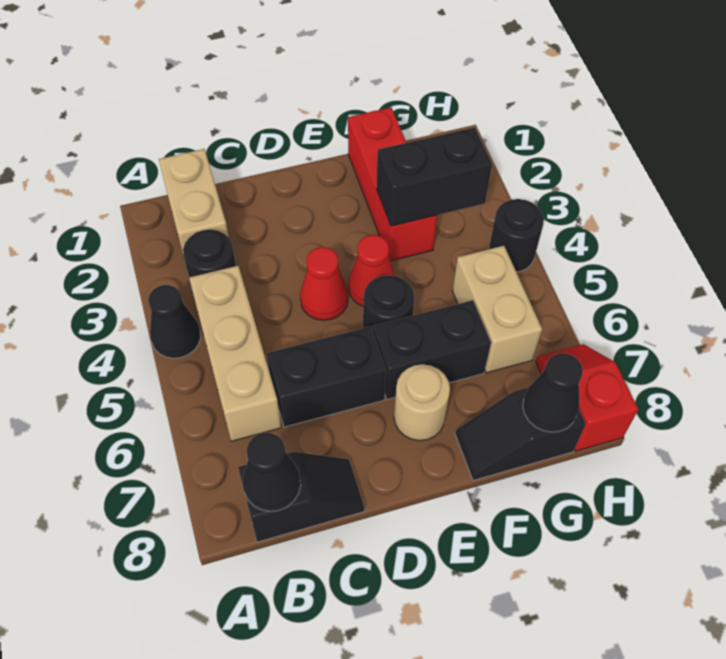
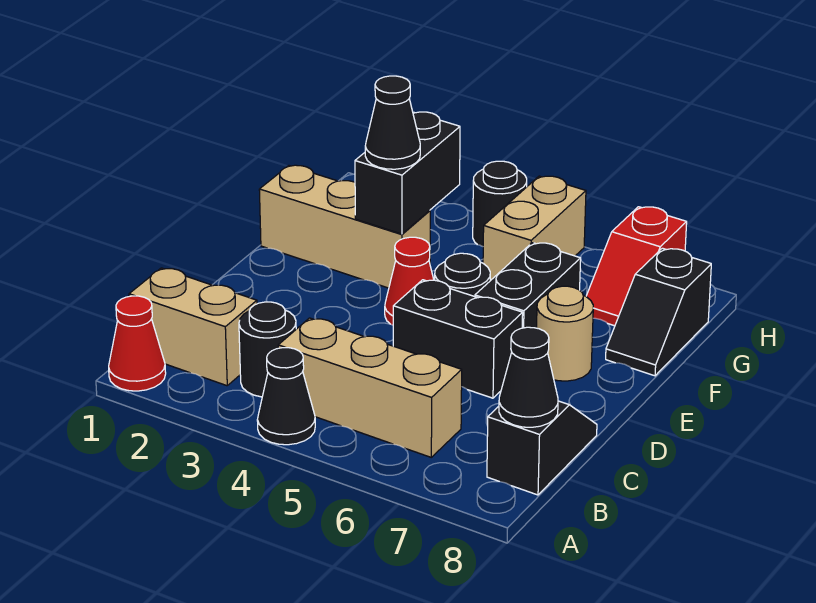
black 1x2 brick [267,327,386,427] -> black 1x2 brick turned to [393,280,523,398]
red 1x1 cone [300,247,348,320] -> red 1x1 cone moved to [109,296,166,391]
red 1x3 brick [348,108,437,261] -> tan 1x3 brick [259,165,430,288]
tan 1x2 brick [452,246,542,373] -> tan 1x2 brick turned to [483,176,586,281]
black 1x1 cone [523,353,583,432] -> black 1x1 cone moved to [365,76,420,169]
red 1x2 slope [536,344,638,451] -> red 1x2 slope turned to [586,207,687,326]

